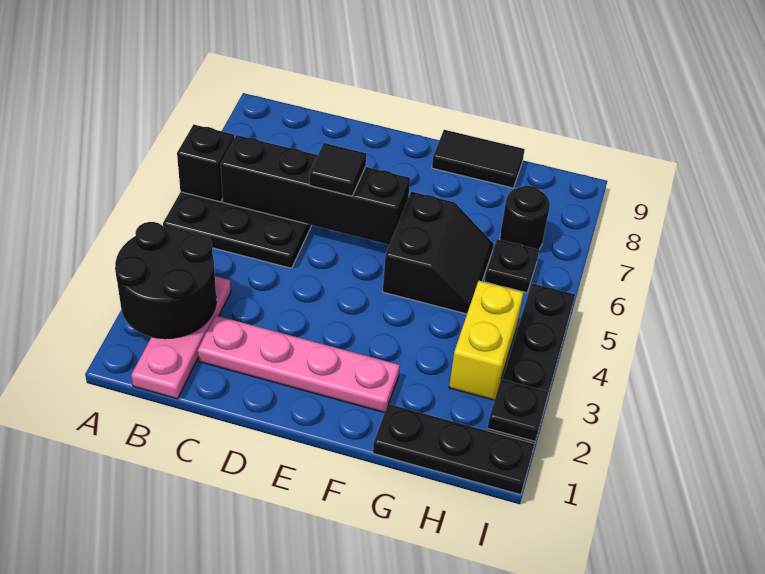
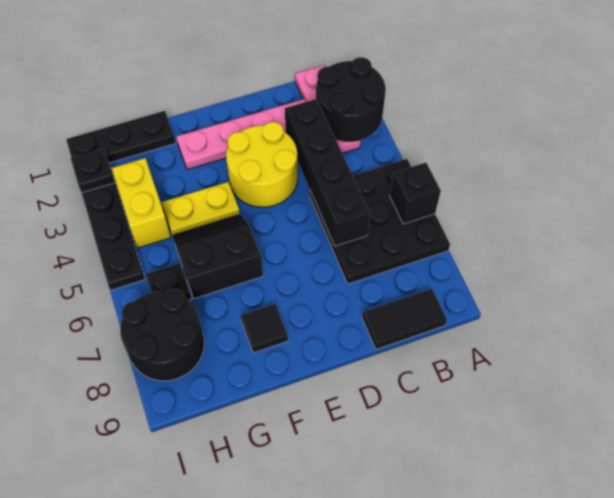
black 1x4 brick [221,135,410,245] -> black 1x4 brick turned to [285,99,370,246]
none -> yellow 2x2 round brick [226,122,298,207]
black 1x1 tile [309,143,366,196] -> black 1x1 tile moved to [241,304,288,353]
none -> yellow 1x2 plate [161,182,240,235]
black 2x2 slope [383,192,494,314] -> black 2x2 slope turned to [172,214,263,299]
black 1x2 tile [432,130,525,188] -> black 1x2 tile moved to [362,289,447,349]
black 1x1 round brick [500,186,550,250] -> black 2x2 round brick [120,289,205,381]

